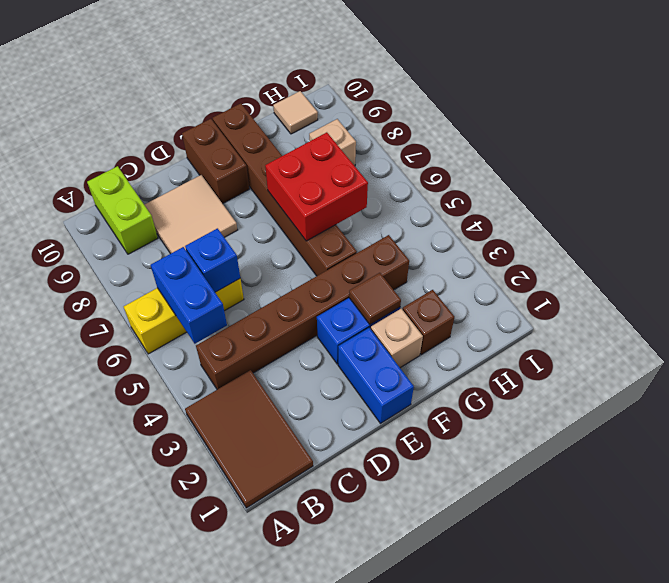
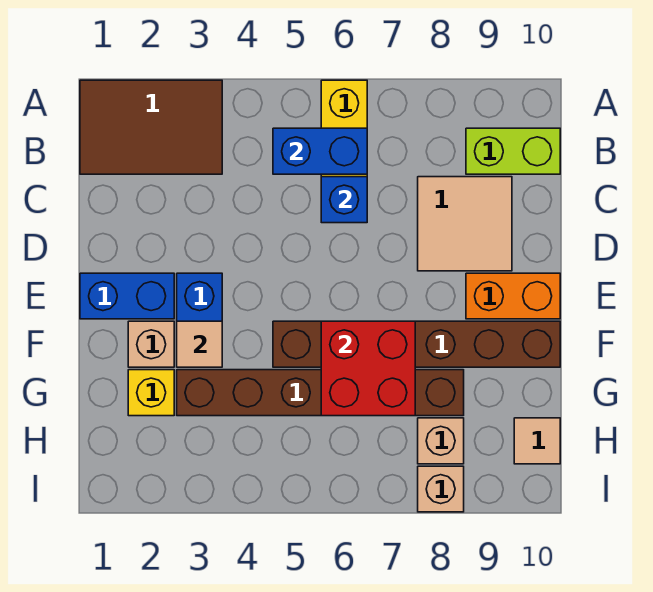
brown 1x6 brick [196,235,409,389] -> brown 1x6 brick turned to [177,370,464,416]
brown 1x2 brick [182,119,249,204] -> orange 1x2 brick [466,273,560,319]
brown 1x1 tile [349,273,401,325] -> tan 1x1 tile [177,321,222,367]
brown 1x1 brick [403,290,454,355] -> yellow 1x1 brick [128,370,174,416]
none -> tan 1x1 brick [418,466,464,512]

